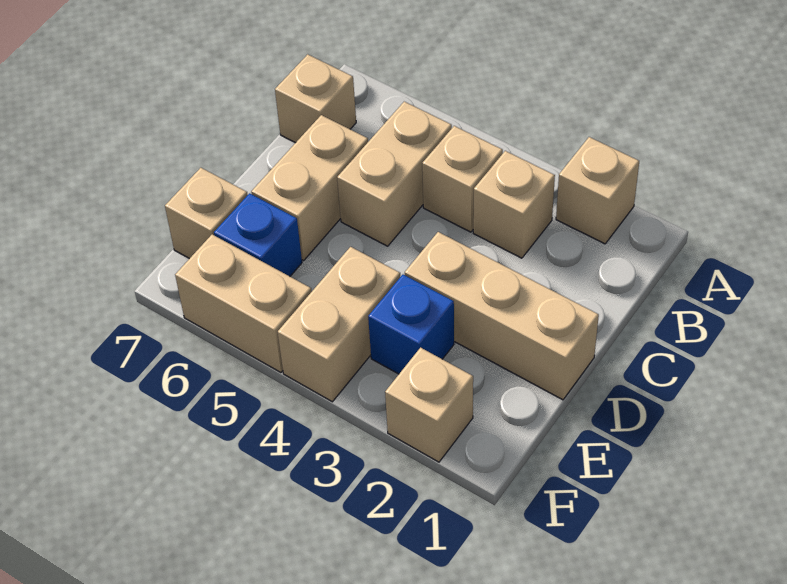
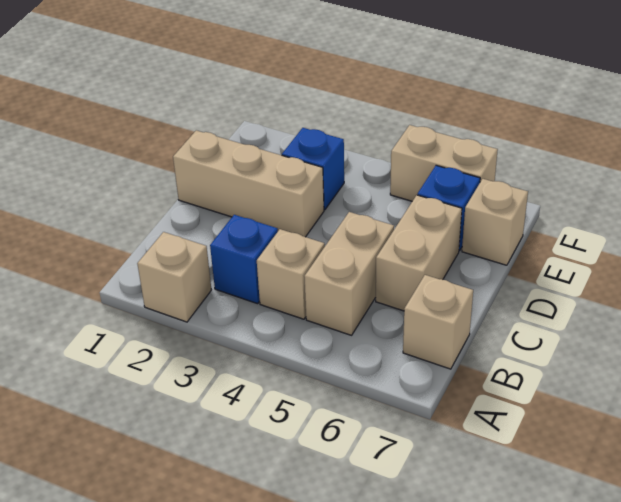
tan 1x1 brick [473,151,555,258] -> blue 1x1 brick [210,215,278,304]
tan 1x2 brick [278,247,400,402] -> none
tan 1x1 brick [385,348,473,462] -> none

